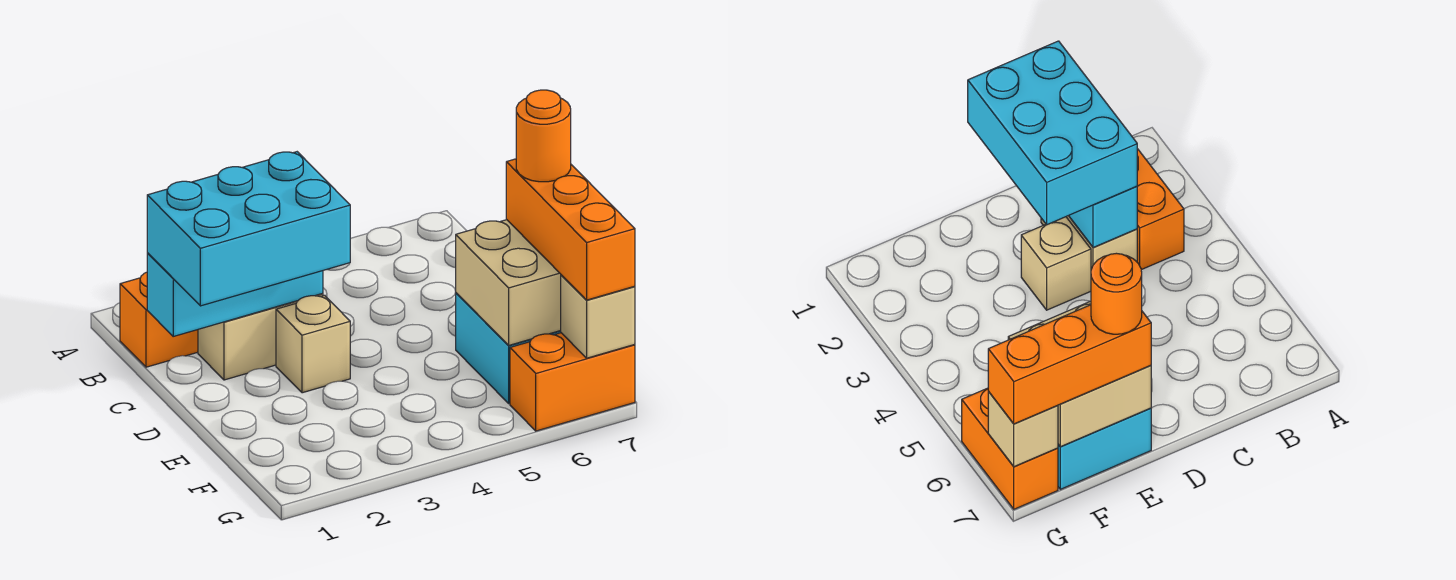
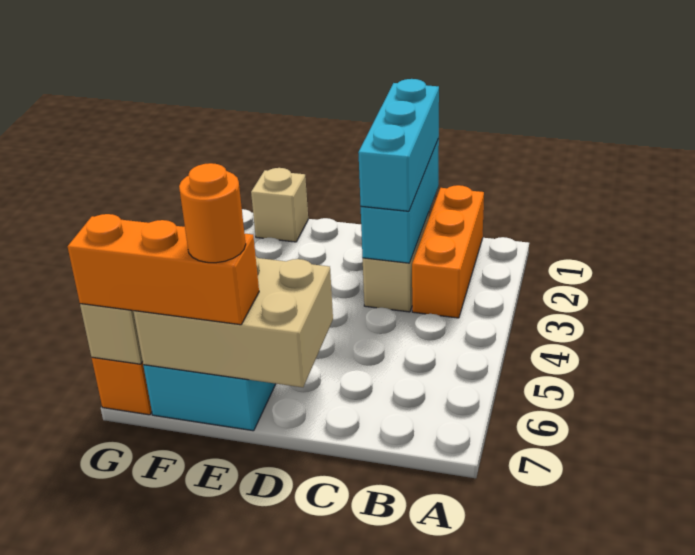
cyan 2x3 brick [147,152,350,306] -> cyan 1x3 brick [358,79,439,211]
tan 1x1 brick [276,295,350,393] -> tan 1x1 brick moved to [251,168,308,242]
tan 2x2 brick [456,220,561,345] -> tan 2x3 brick [133,257,333,387]

